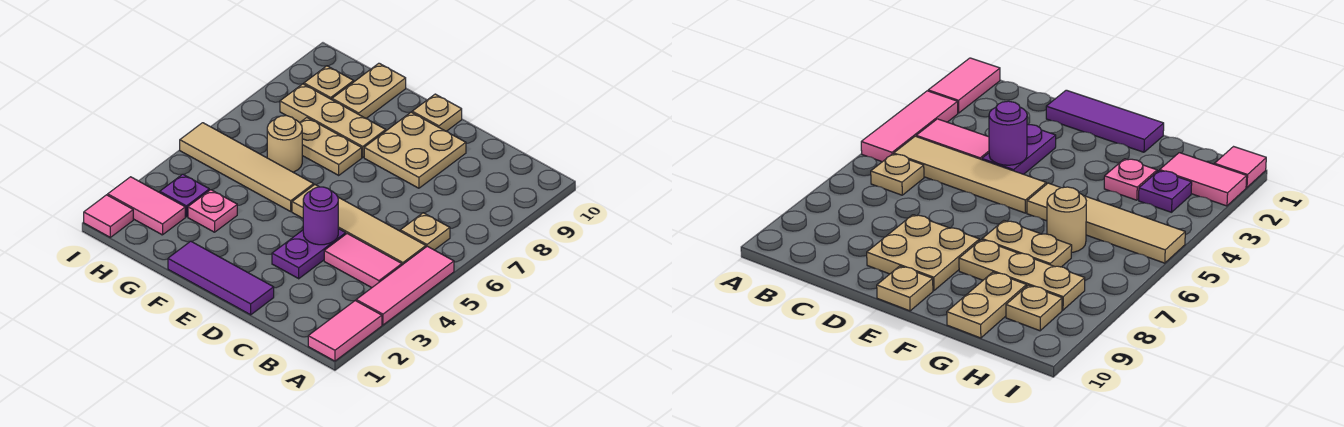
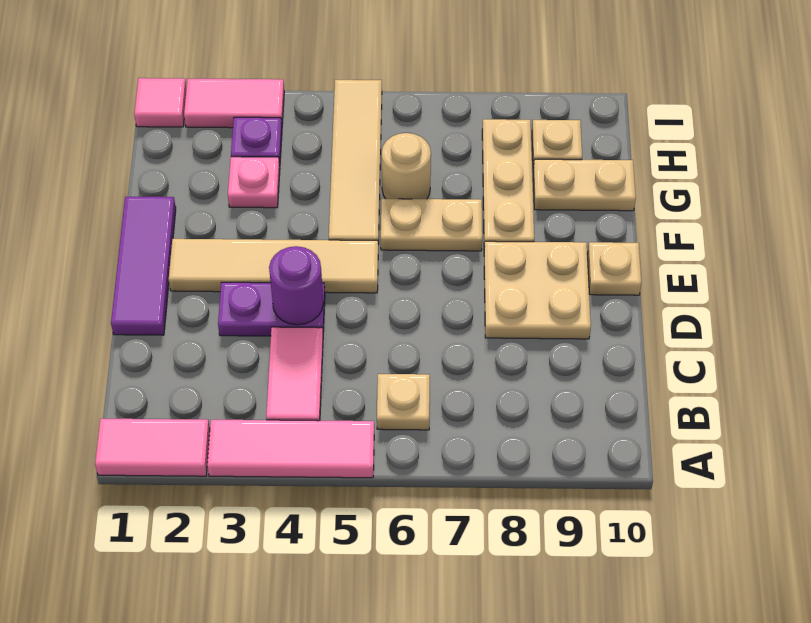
tan 1x4 tile [292,185,426,265] -> tan 1x4 tile turned to [169,239,378,293]
tan 1x2 plate [300,118,362,175] -> tan 1x2 plate turned to [381,199,482,251]
pink 1x2 tile [108,177,185,235] -> pink 1x2 tile turned to [184,79,284,128]

